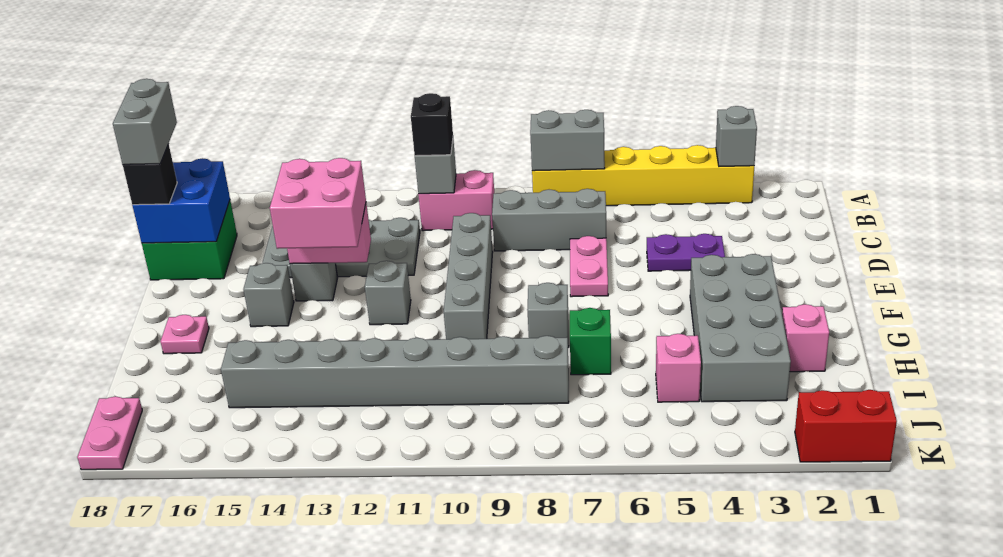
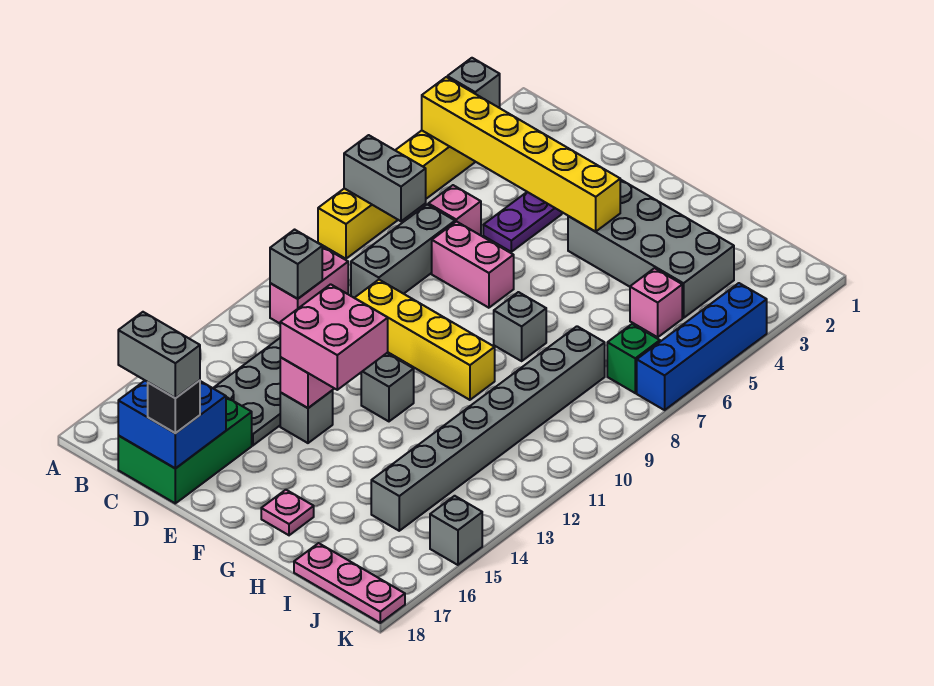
none -> yellow 1x6 brick [422,77,620,232]
grey 1x2 brick [530,110,605,171] -> grey 1x2 brick turned to [344,135,426,221]
black 1x1 brick [411,93,453,156] -> none
green 2x2 brick [142,201,237,280] -> green 2x3 brick [118,397,252,503]
pink 1x2 plate [570,236,608,297] -> pink 1x2 brick [432,221,514,308]
grey 1x4 brick [444,213,493,339] -> yellow 1x4 brick [355,280,495,400]
grey 1x1 brick [243,263,294,327] -> grey 1x1 brick moved to [430,496,482,565]
pink 1x1 brick [782,304,829,372] -> pink 1x1 brick moved to [428,185,481,235]
green 1x1 brick [570,308,611,375] -> green 1x1 brick moved to [607,324,660,393]
pink 1x2 plate [77,396,142,470] -> pink 1x3 plate [294,543,405,623]
red 1x2 brick [795,390,897,462] -> none
none -> blue 1x4 brick [637,283,767,410]

